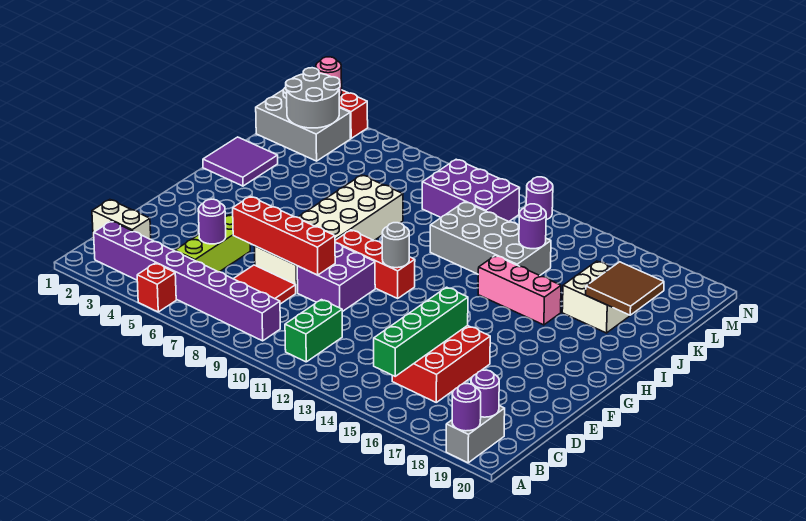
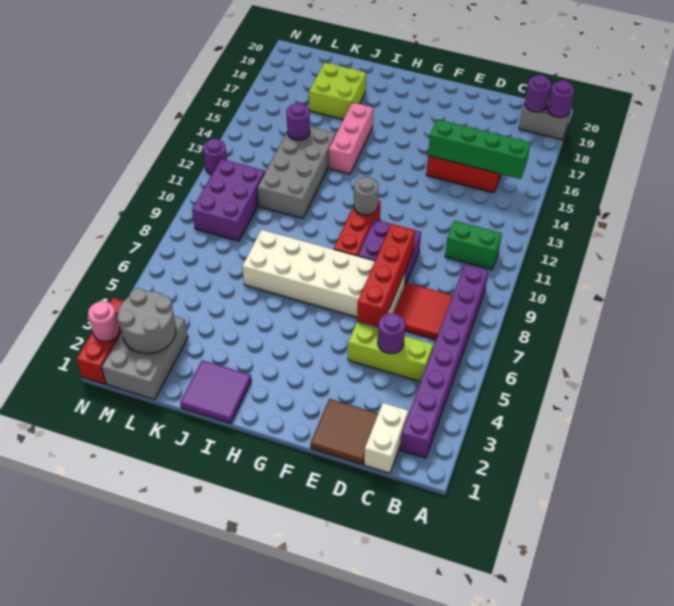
red 1x1 brick [137,263,176,312] -> none
white 2x2 brick [562,261,635,333] -> lime 2x2 brick [309,63,366,119]
brown 2x2 tile [586,262,664,315] -> brown 2x2 tile moved to [310,399,378,465]

